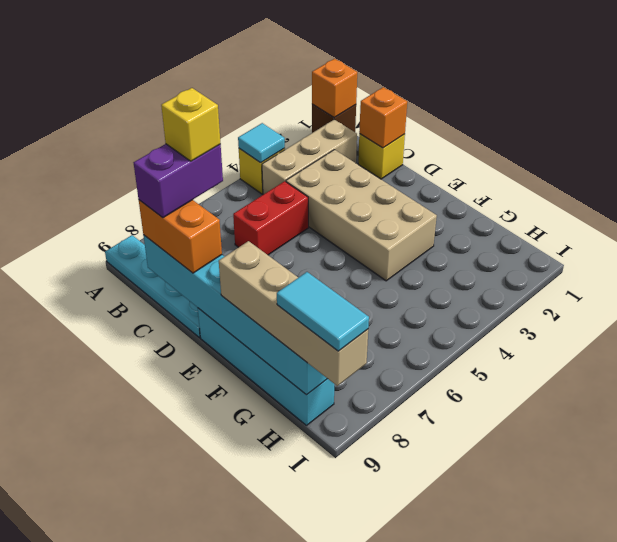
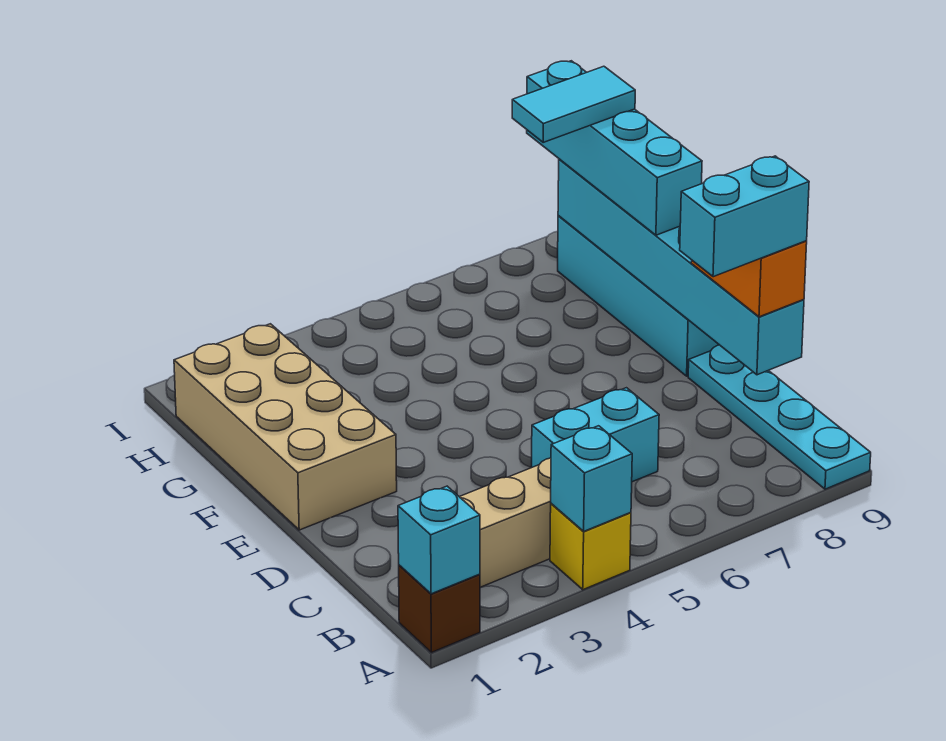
orange 1x1 brick [312,59,357,117] -> cyan 1x1 brick [398,486,480,594]
cyan 1x1 tile [238,123,285,163] -> cyan 1x1 brick [551,426,632,532]
yellow 1x1 brick [358,134,405,179] -> none
orange 1x1 brick [359,87,407,148] -> none
tan 2x4 brick [286,150,437,281] -> tan 2x4 brick moved to [174,324,397,530]
red 1x2 brick [233,181,308,255] -> cyan 1x2 brick [532,388,659,482]
purple 1x2 brick [134,144,223,218] -> cyan 1x2 brick [680,156,809,277]
yellow 1x1 brick [161,88,221,161] -> none
tan 1x4 brick [219,241,368,386] -> cyan 1x4 brick [527,61,702,235]
cyan 1x2 tile [277,272,369,351] -> cyan 1x2 tile turned to [512,66,635,142]

